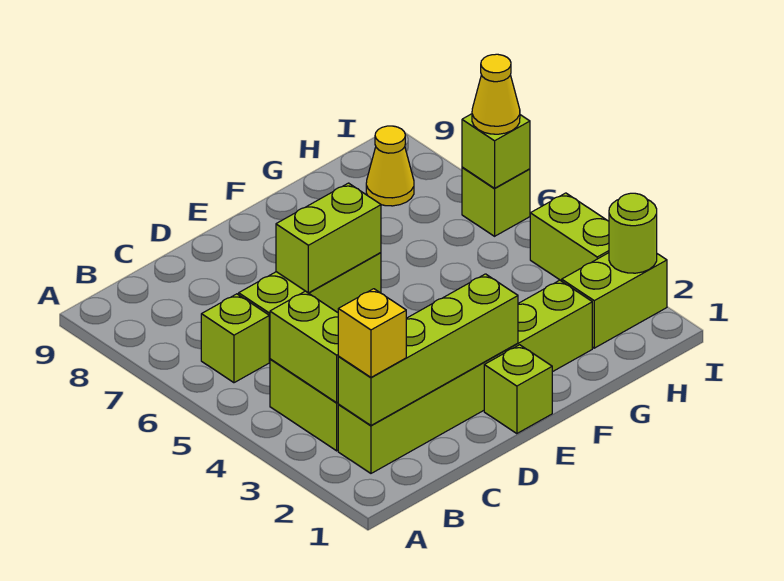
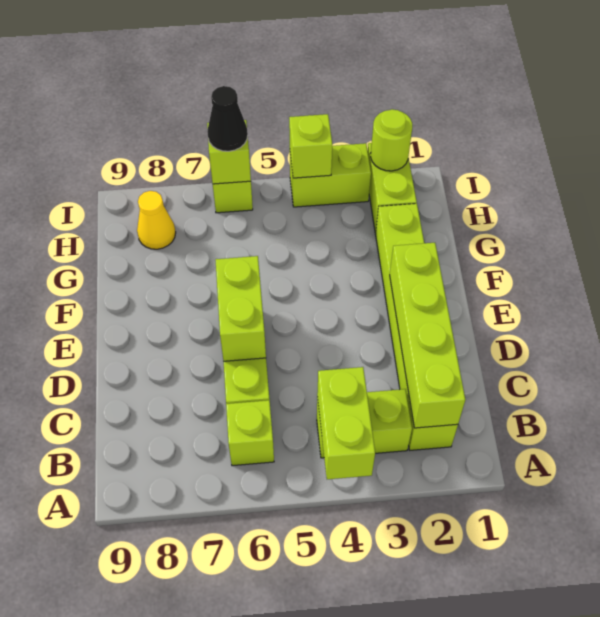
yellow 1x1 brick [338,289,406,377] -> none
lime 1x2 brick [270,291,339,403] -> lime 1x2 brick turned to [317,367,375,479]
lime 1x1 brick [484,345,552,434] -> lime 1x1 brick moved to [289,114,332,178]
yellow 1x1 cone [472,54,520,134] -> black 1x1 cone [207,86,248,151]

